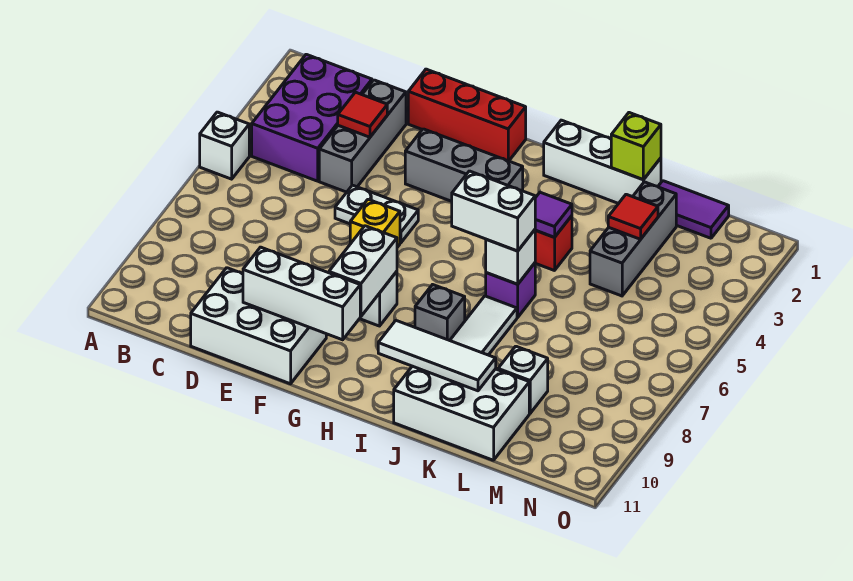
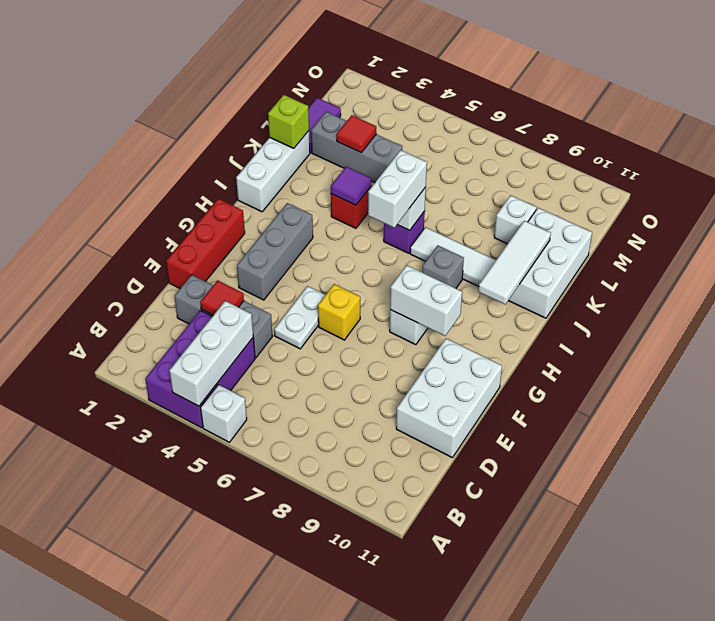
purple 2x3 brick [252,54,372,181] -> purple 2x3 brick turned to [145,310,255,428]
white 1x3 brick [243,247,360,340] -> white 1x3 brick moved to [169,301,253,406]

